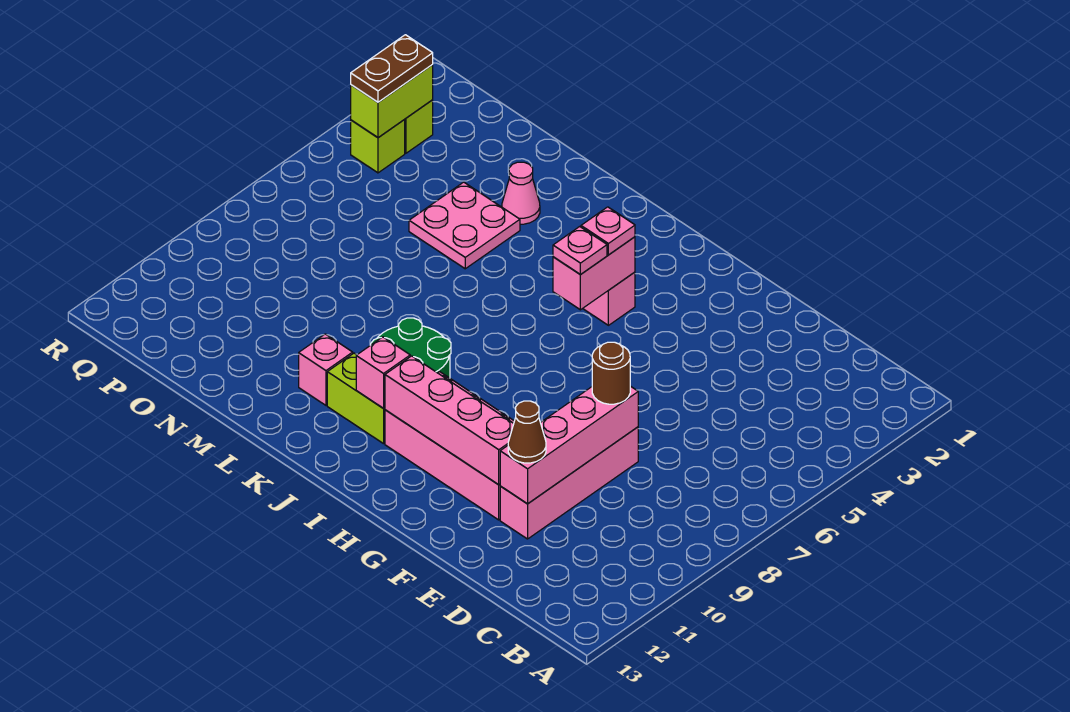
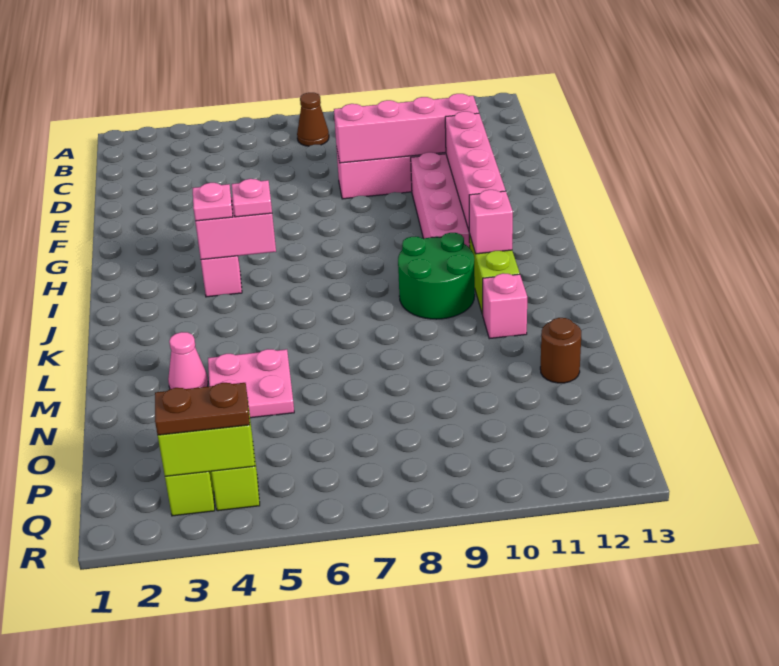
brown 1x1 round brick [592,342,630,404] -> brown 1x1 round brick moved to [540,318,581,383]
brown 1x1 cone [508,401,546,463] -> brown 1x1 cone moved to [297,93,329,146]

